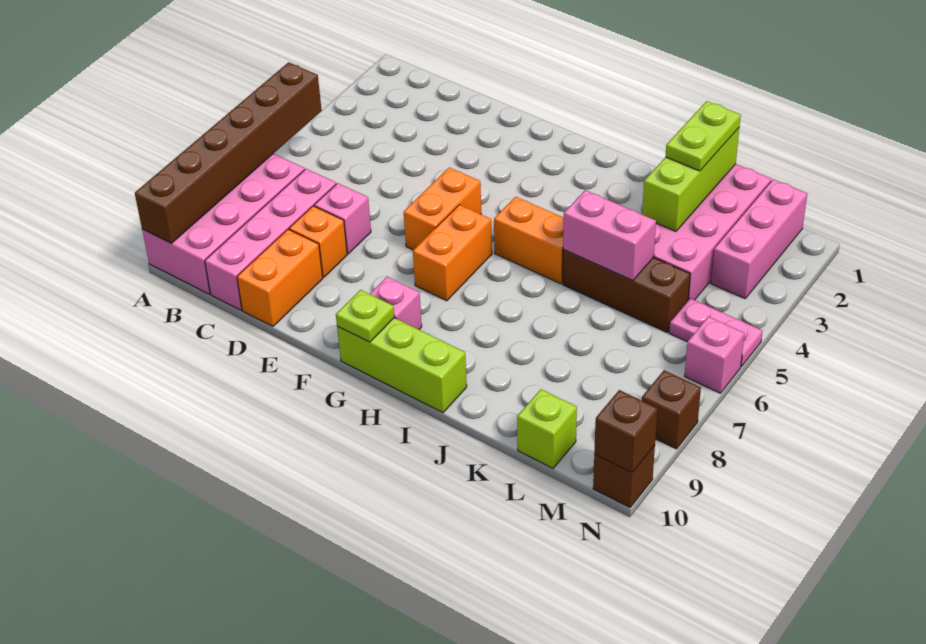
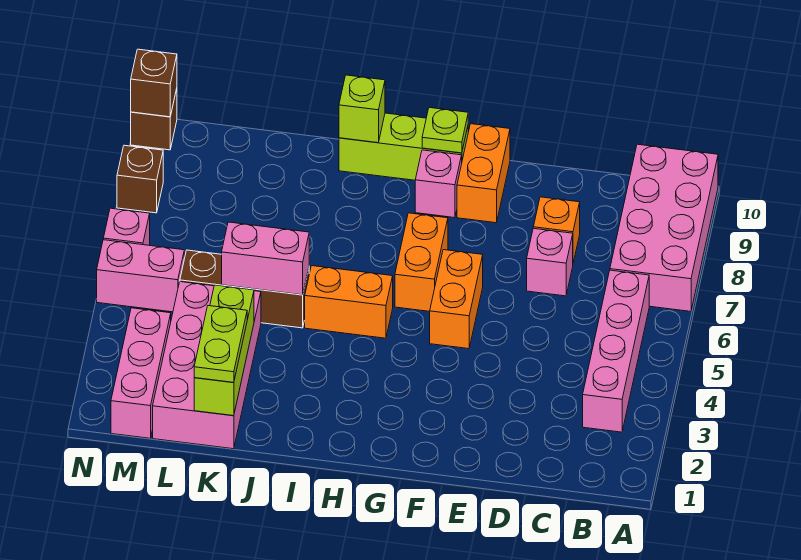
brown 1x6 brick [135,62,322,243] -> none
pink 1x4 brick [205,169,336,310] -> pink 1x4 brick moved to [583,270,649,432]
orange 1x2 brick [237,229,323,326] -> orange 1x2 brick moved to [457,124,510,223]
lime 1x1 brick [517,389,577,468] -> lime 1x1 brick moved to [339,75,385,143]
pink 1x2 plate [669,298,762,367] -> pink 1x2 brick [97,240,184,312]

